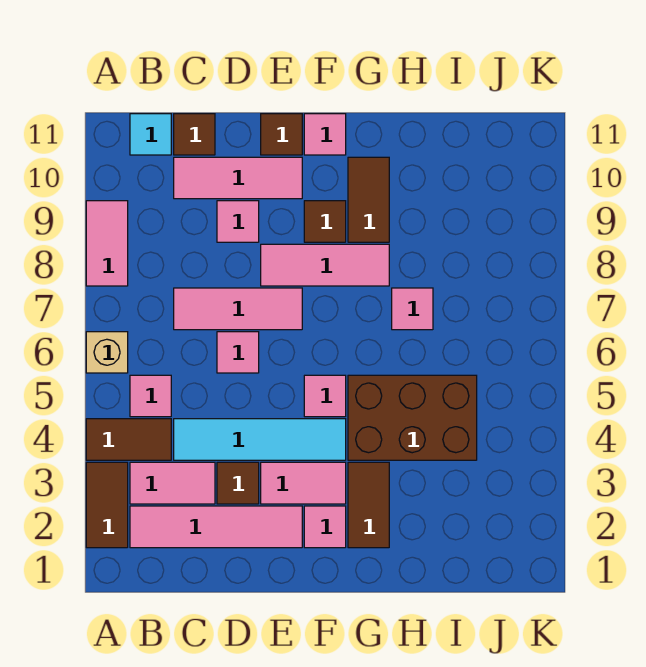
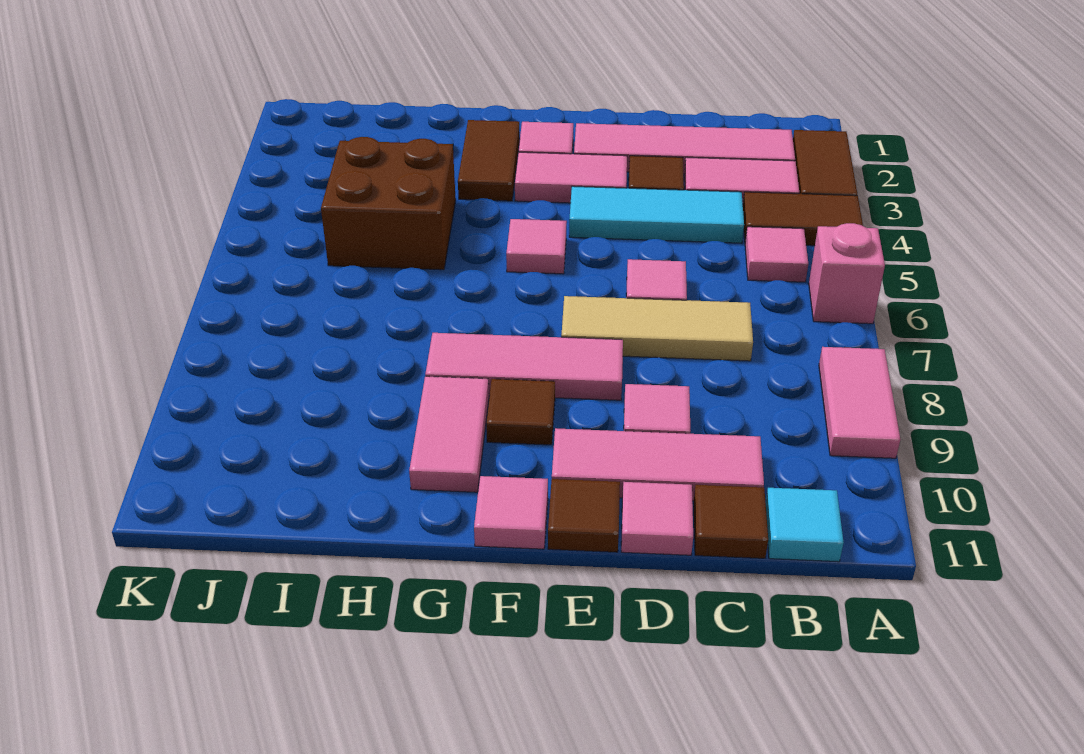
tan 1x1 brick [86,332,128,373] -> pink 1x1 brick [809,223,885,324]
cyan 1x4 tile [174,419,346,460] -> cyan 1x3 tile [569,186,744,243]
pink 1x3 tile [174,288,302,330] -> tan 1x3 tile [561,296,753,361]
brown 2x3 brick [348,375,477,460] -> brown 2x2 brick [321,137,456,270]
brown 1x2 tile [348,157,389,242] -> pink 1x2 tile [409,376,489,492]
pink 1x1 tile [392,288,433,330] -> pink 1x1 tile moved to [621,482,693,555]

